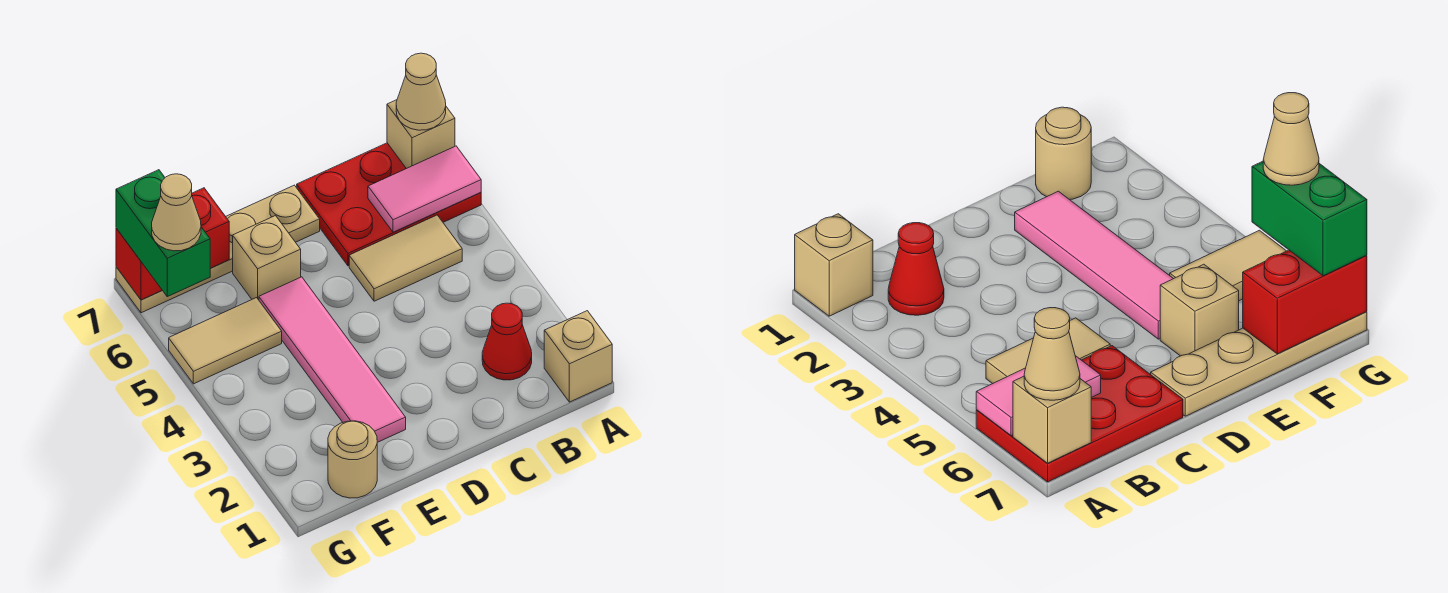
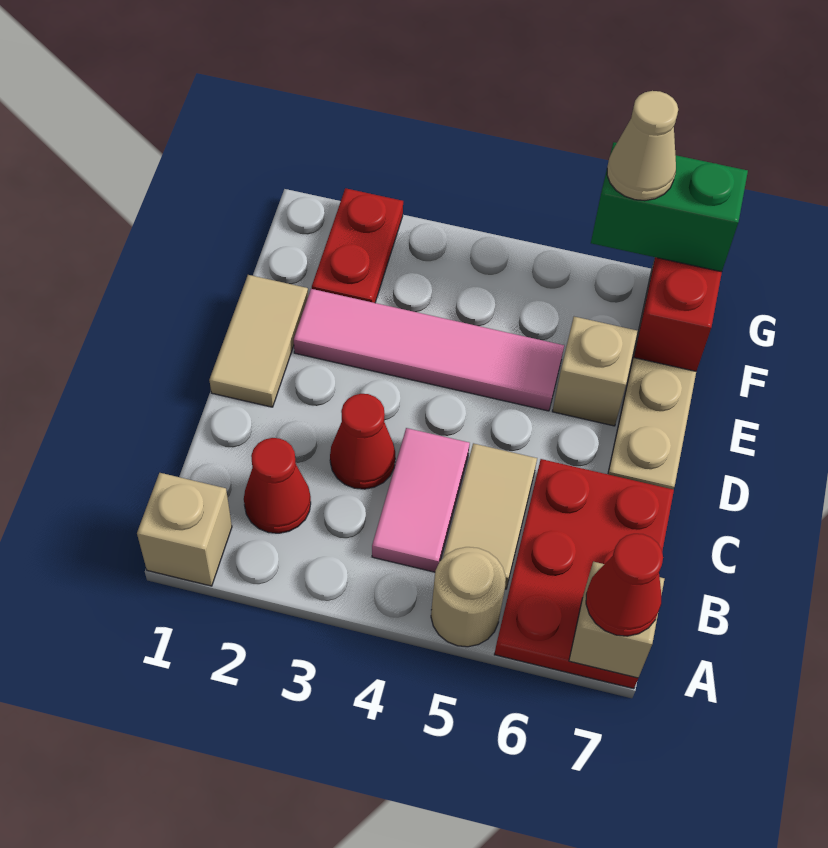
pink 1x2 tile [368,146,481,232] -> pink 1x2 tile moved to [372,428,470,572]
tan 1x1 cone [396,53,446,130] -> red 1x1 cone [586,534,663,636]
none -> red 1x1 cone [330,394,395,489]
tan 1x1 round brick [328,421,377,498] -> tan 1x1 round brick moved to [431,547,506,647]
none -> red 1x2 plate [312,188,403,303]
tan 1x2 tile [169,298,282,384] -> tan 1x2 tile moved to [209,275,308,407]

